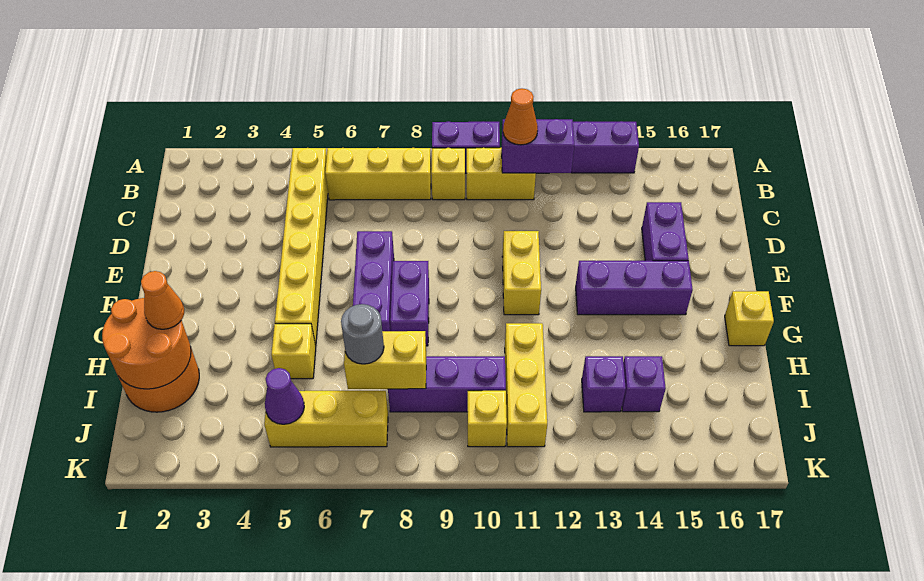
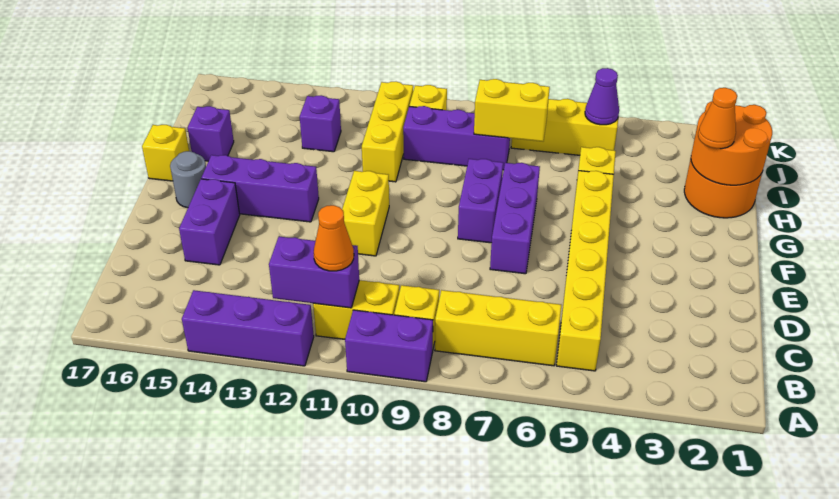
grey 1x1 round brick [341,304,384,364] -> grey 1x1 round brick moved to [170,151,206,208]
purple 1x1 brick [622,356,666,412] -> purple 1x1 brick moved to [188,106,234,161]

